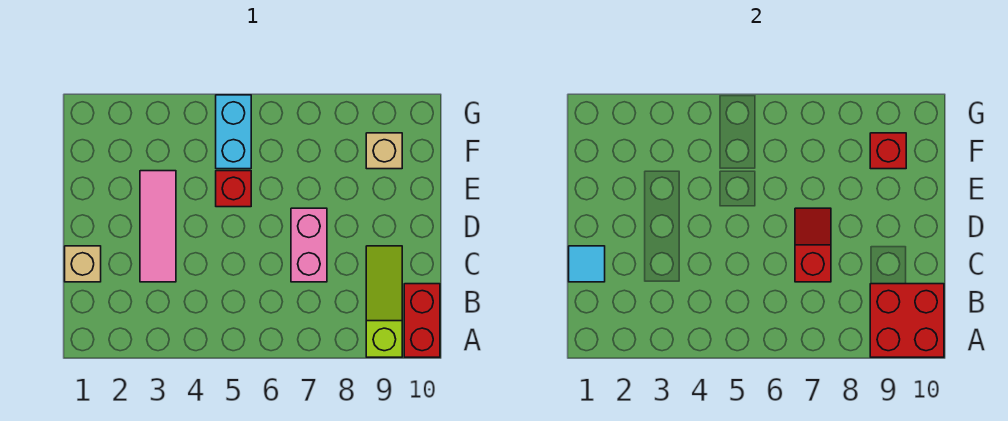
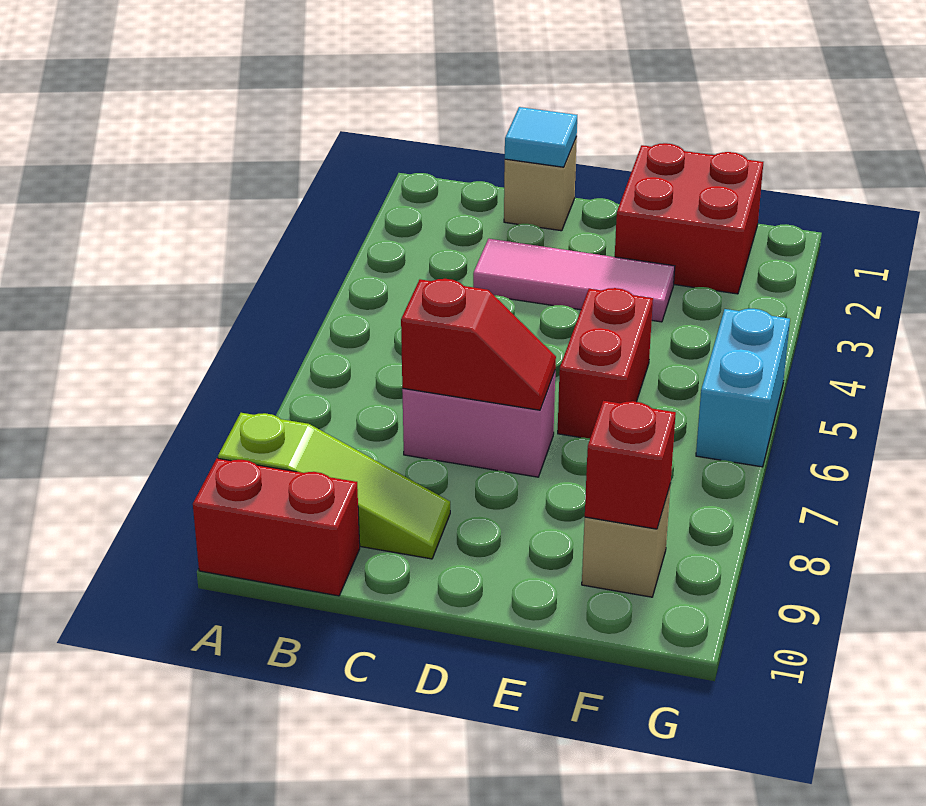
red 2x2 brick [870,284,944,357] -> red 2x2 brick moved to [615,143,763,294]
red 1x1 brick [216,171,251,207] -> red 1x2 brick [558,288,653,438]
cyan 1x2 brick [216,95,251,169] -> cyan 1x2 brick turned to [696,309,790,467]

